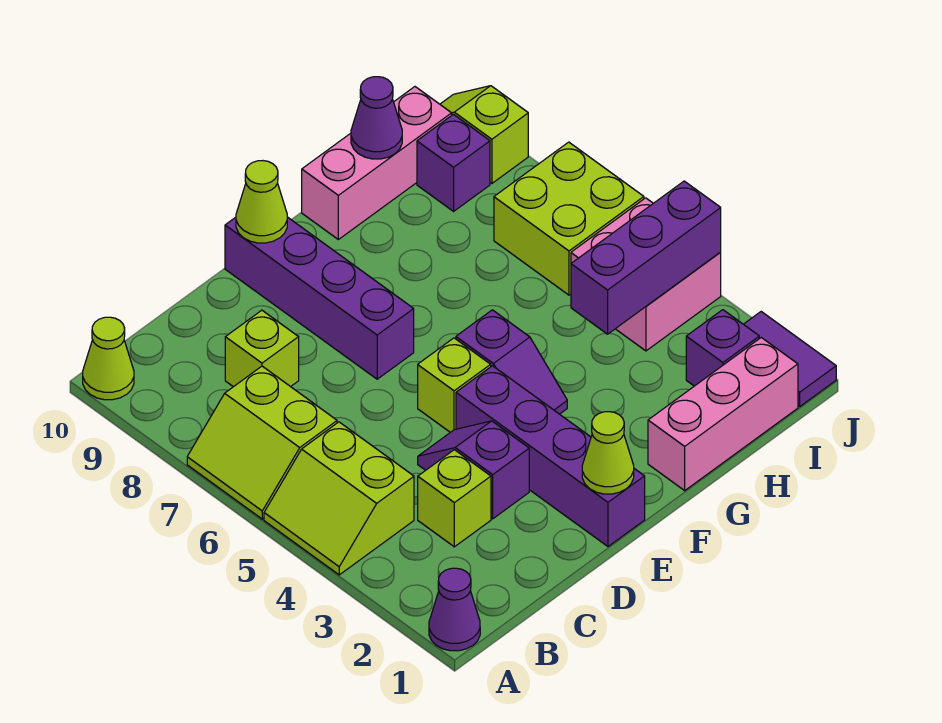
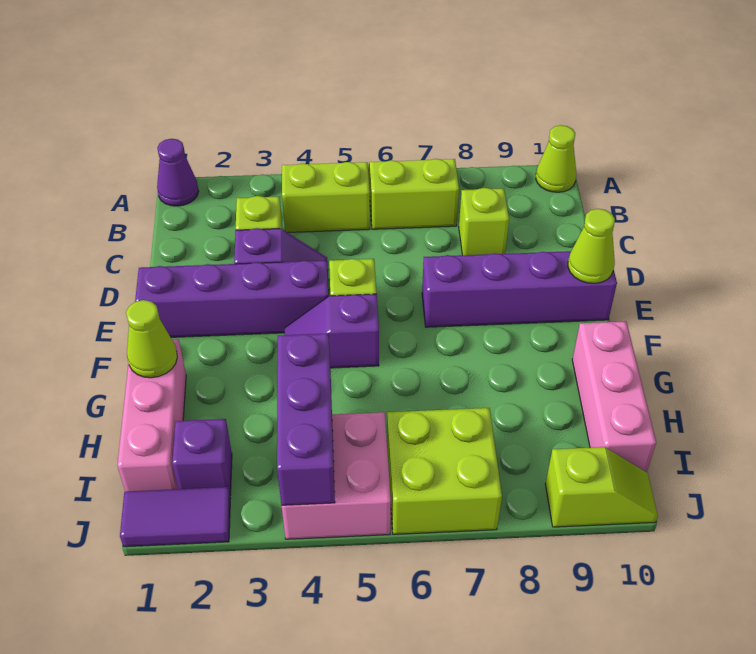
lime 1x1 cone [582,412,634,494] -> lime 1x1 cone moved to [126,300,177,378]
purple 1x1 cone [351,77,402,159] -> none
purple 1x1 brick [417,114,490,211] -> none

